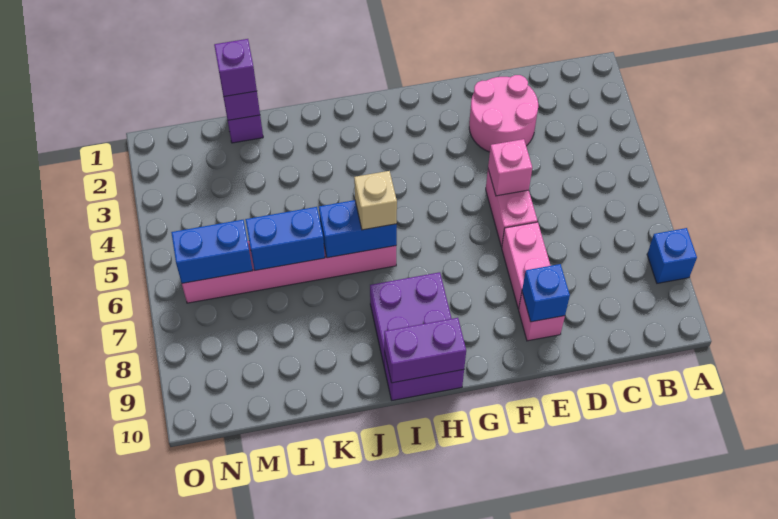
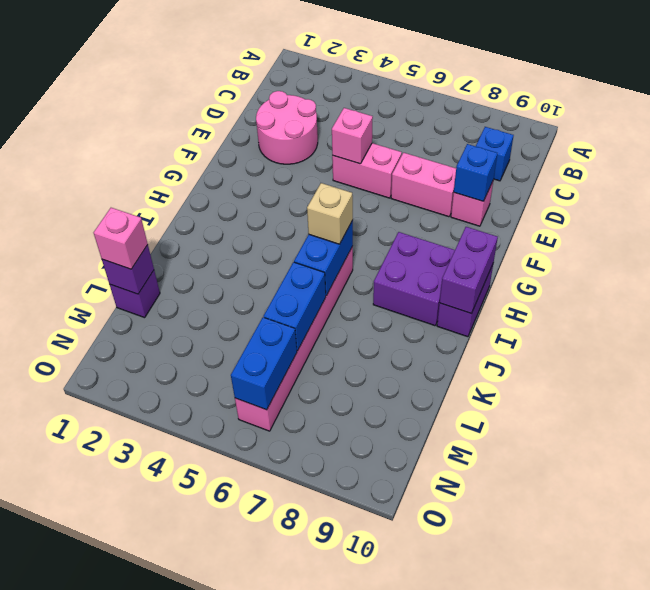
blue 1x1 brick [647,228,697,283] -> blue 1x1 brick moved to [476,127,514,181]
purple 1x1 brick [214,39,257,97] -> pink 1x1 brick [94,208,148,269]

